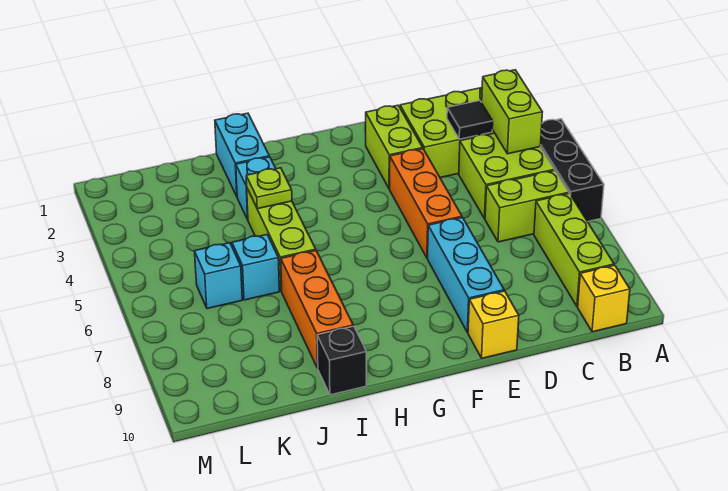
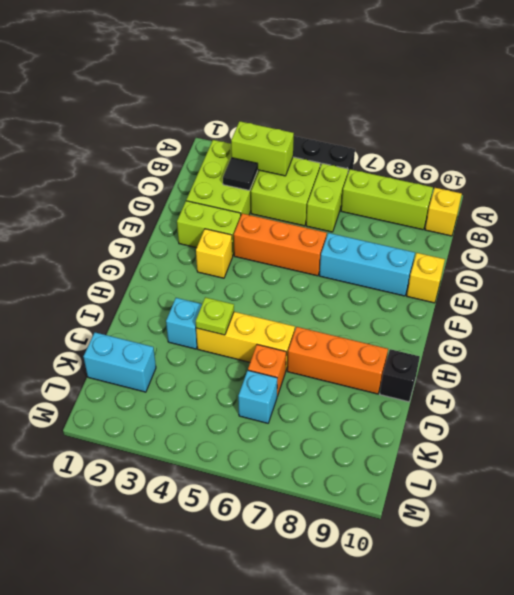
none -> yellow 1x1 brick [196,229,233,278]
cyan 1x2 brick [215,113,269,196] -> cyan 1x2 brick moved to [83,332,156,392]
lime 1x3 brick [247,189,316,291] -> yellow 1x3 brick [196,312,295,370]
cyan 1x1 brick [232,235,279,300] -> orange 1x1 brick [248,345,286,396]

